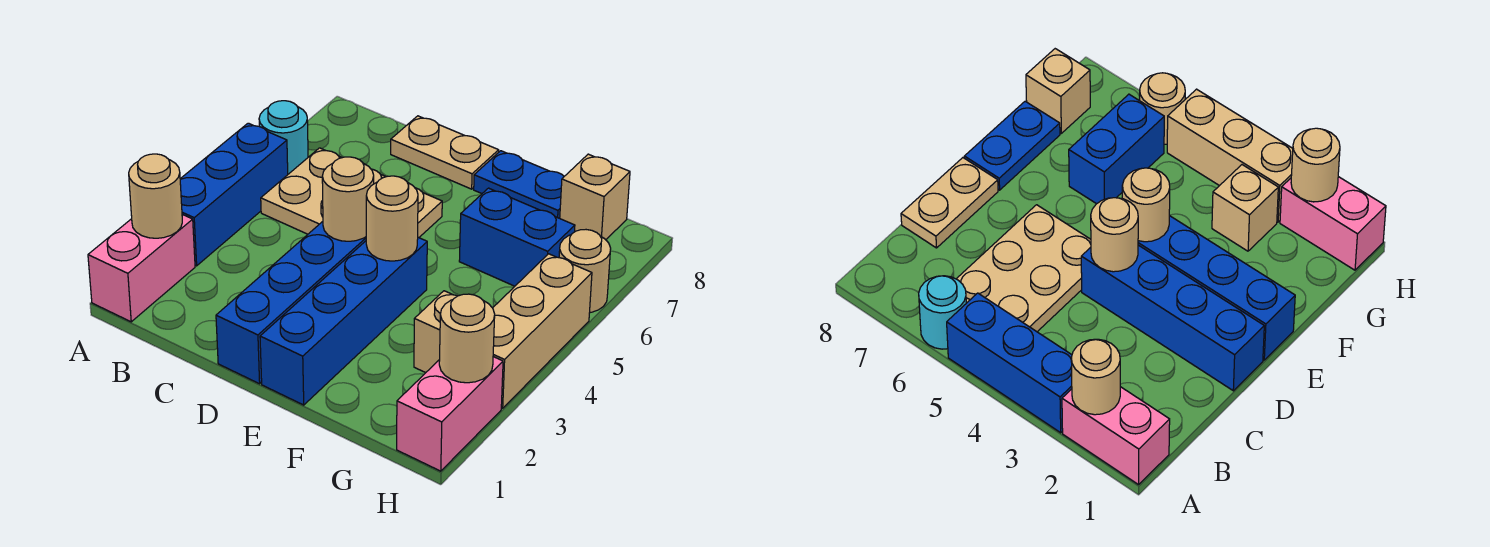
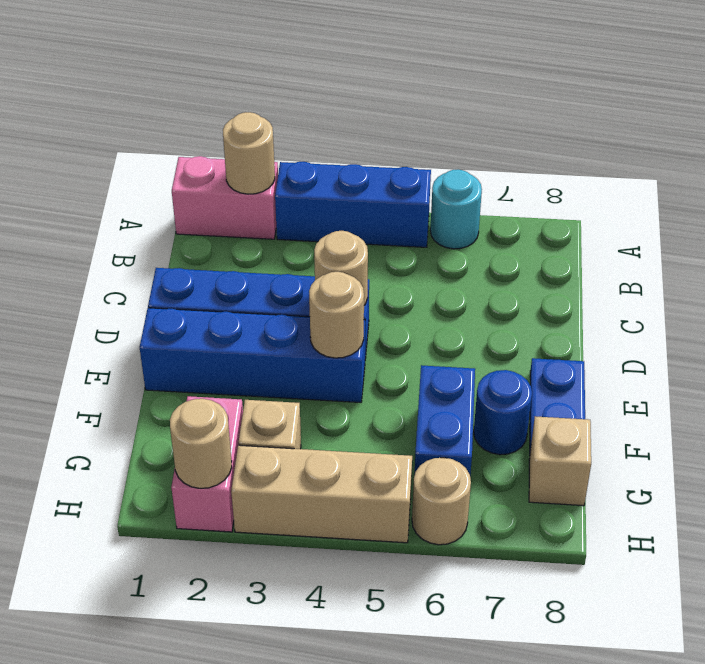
tan 2x3 plate [261,148,442,238] -> none
tan 1x2 plate [391,116,499,189] -> none
none -> blue 1x1 round brick [474,370,532,455]
pink 1x2 brick [397,357,503,471] -> pink 1x2 brick turned to [171,396,243,532]

